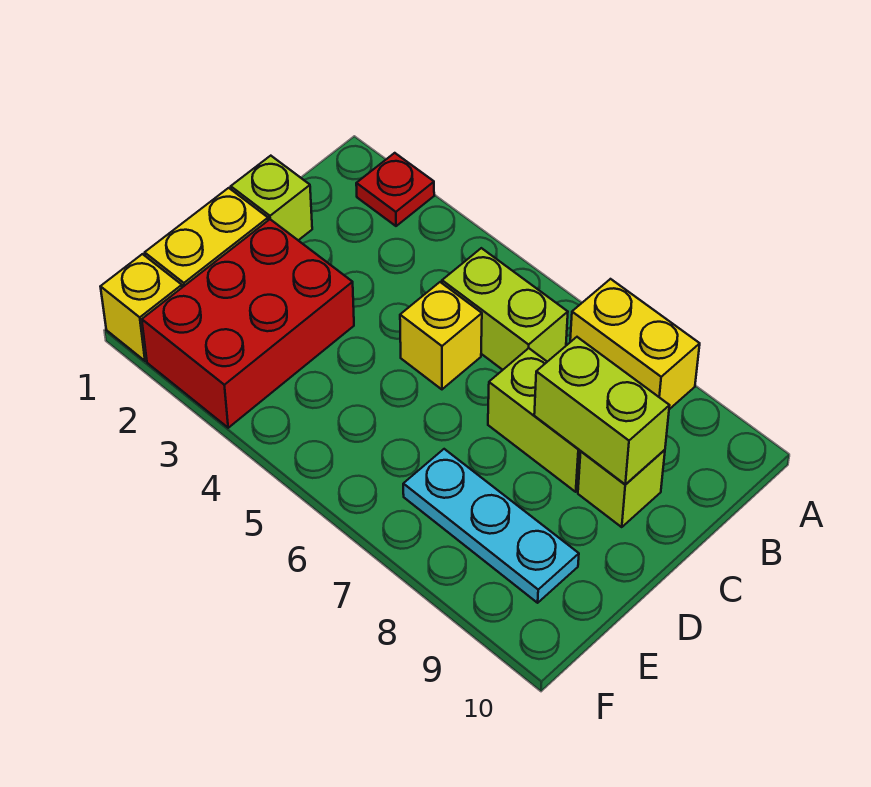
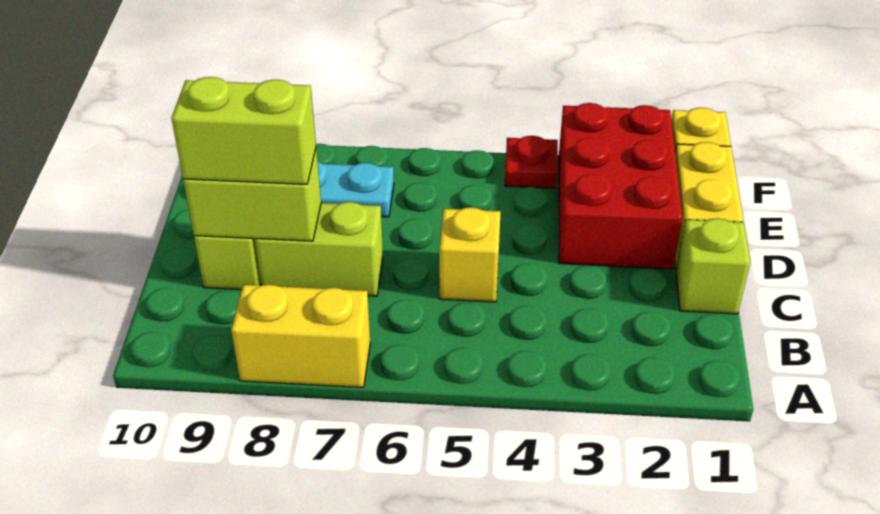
red 1x1 plate [356,153,434,226] -> red 1x1 plate moved to [505,136,558,188]
lime 1x2 brick [442,248,568,370] -> lime 1x2 brick moved to [172,77,316,184]

